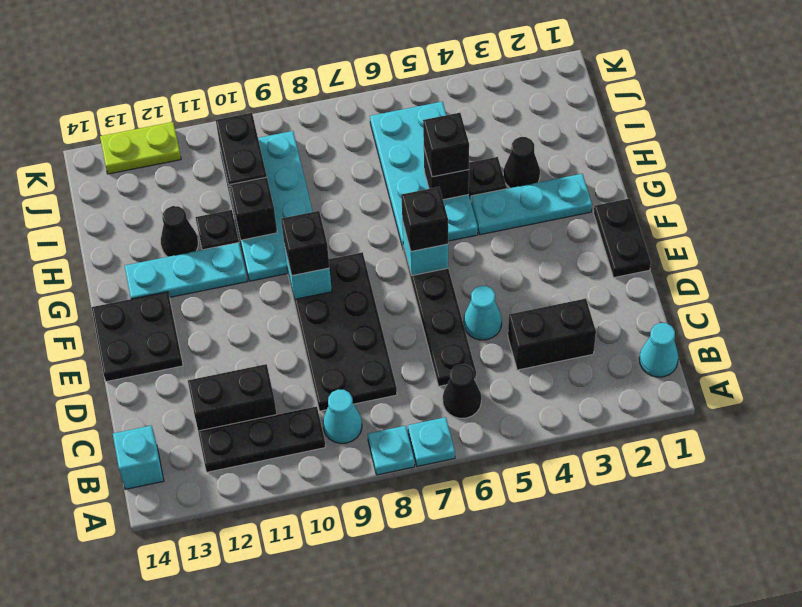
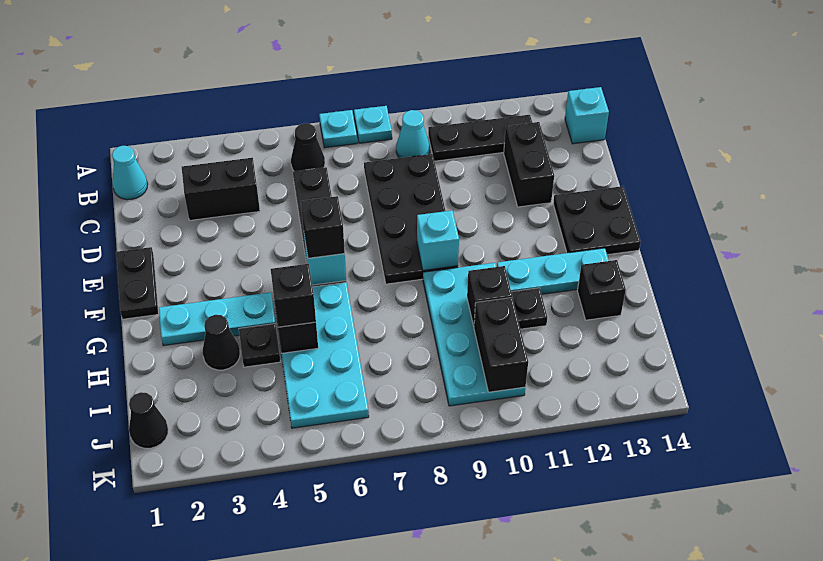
black 1x2 brick [188,364,277,431] -> black 1x2 brick turned to [504,122,554,207]
cyan 1x1 cone [464,286,502,340] -> none
black 1x1 brick [281,211,329,276] -> black 1x1 brick moved to [577,260,626,320]
black 1x1 cone [161,206,198,257] -> black 1x1 cone moved to [129,392,168,448]
lime 1x2 plate [100,122,181,174] -> none

